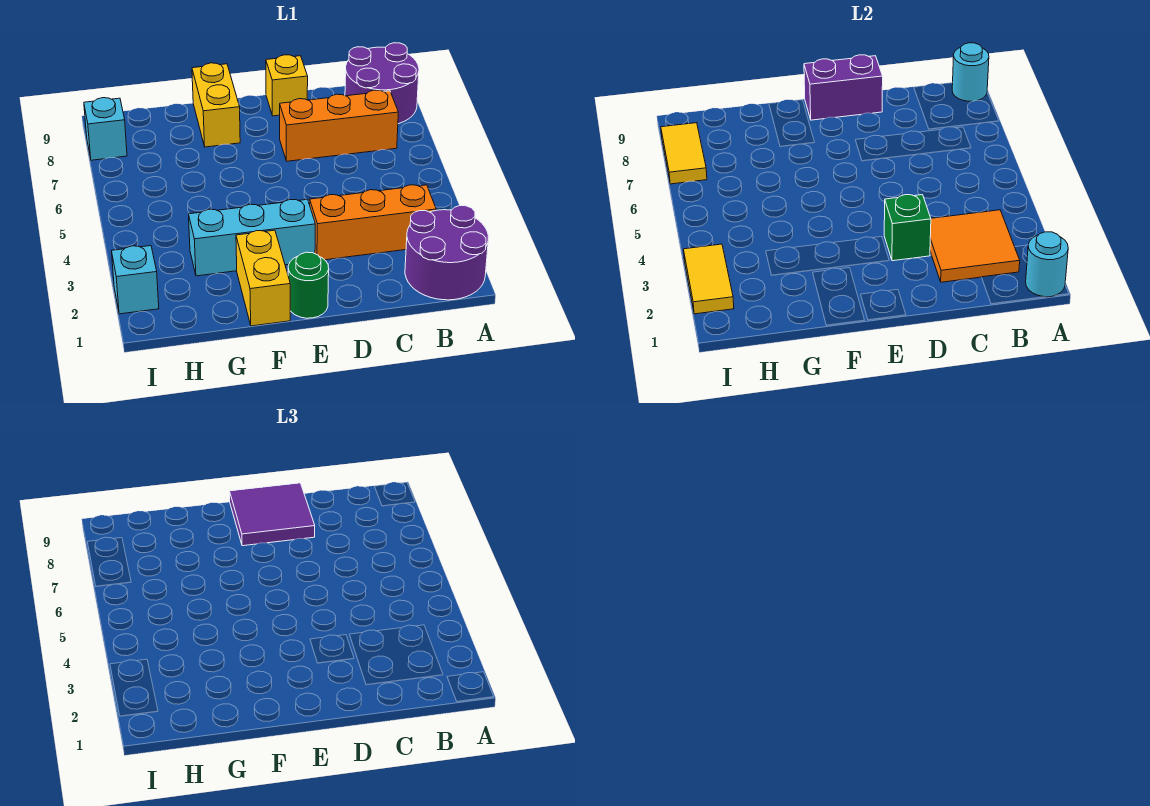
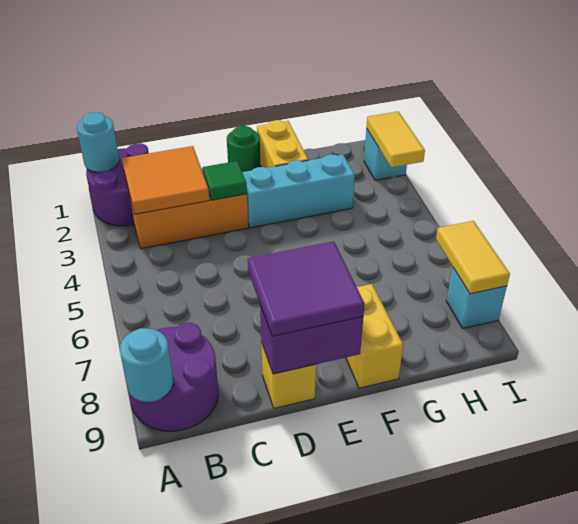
orange 1x3 brick [280,90,398,161] -> none
green 1x1 brick [884,195,931,261] -> green 1x1 tile [203,161,247,200]

